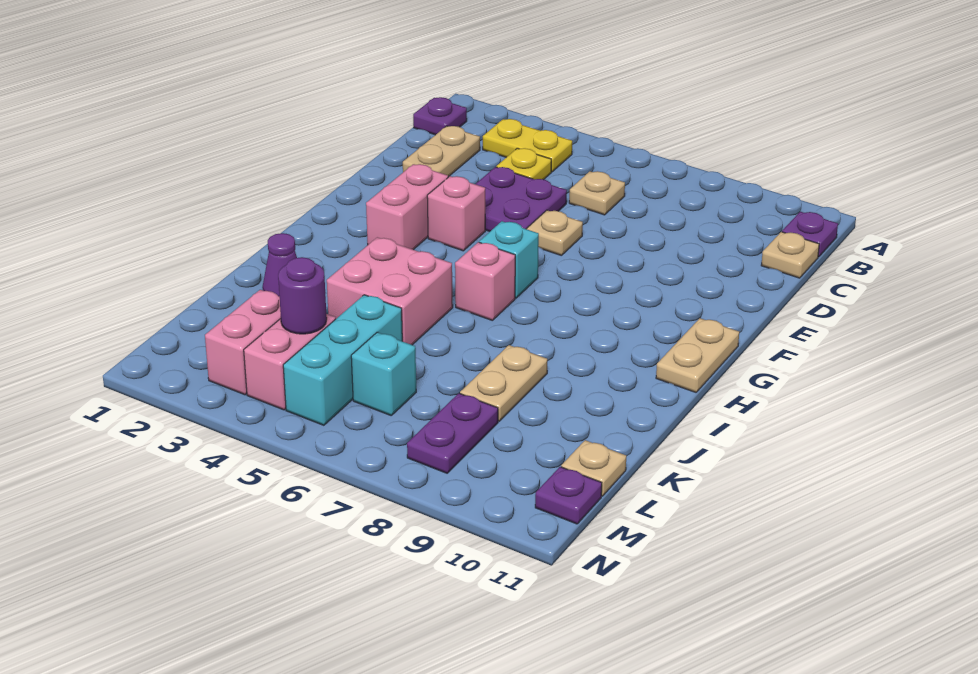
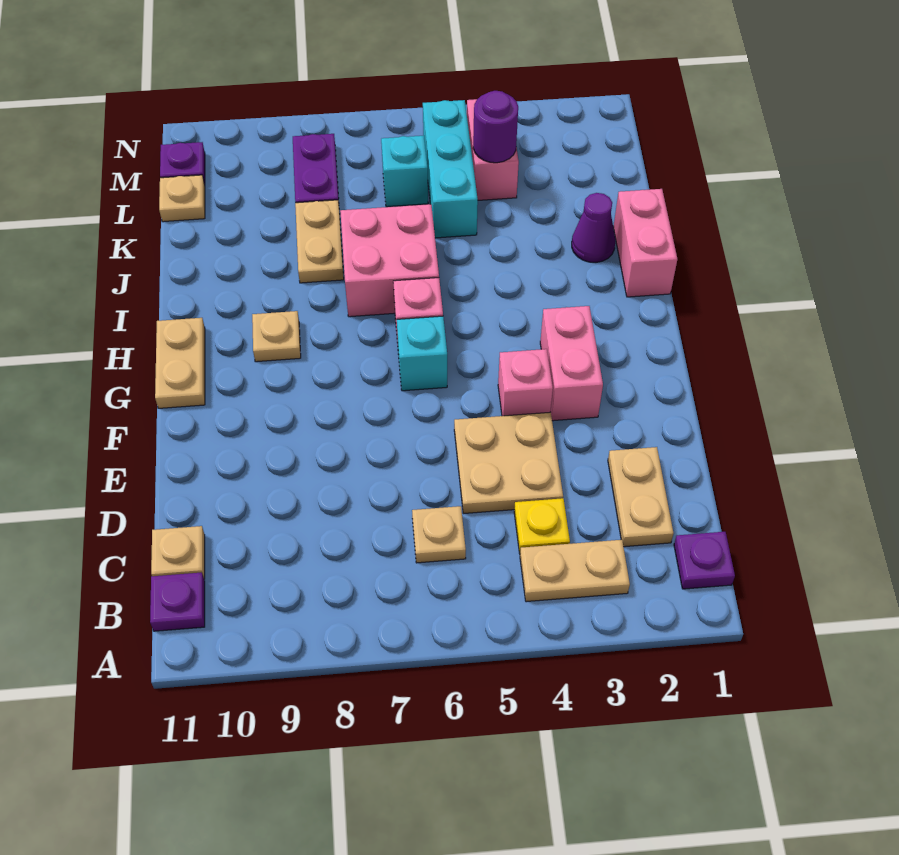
yellow 1x2 plate [483,119,572,172] -> tan 1x2 plate [520,540,630,602]
purple 2x2 plate [476,167,567,231] -> tan 2x2 plate [454,412,563,514]
tan 1x1 plate [527,210,583,256] -> tan 1x1 plate moved to [252,311,301,362]
pink 2x2 brick [327,237,453,345] -> pink 2x2 brick moved to [340,204,439,317]
pink 1x2 brick [205,290,281,395] -> pink 1x2 brick moved to [613,189,677,297]

